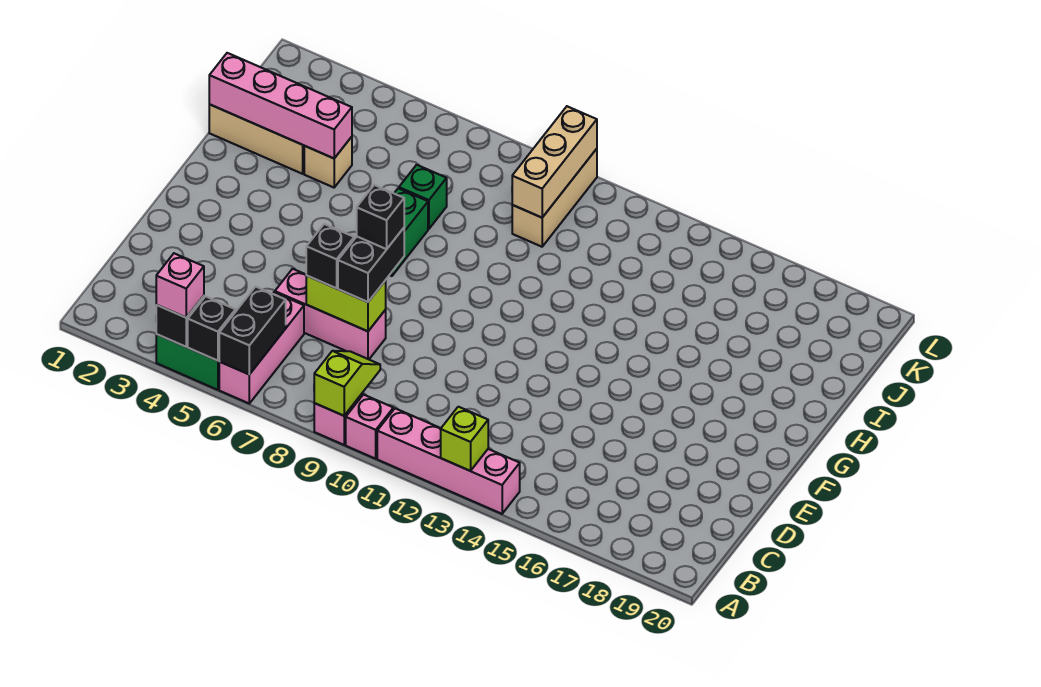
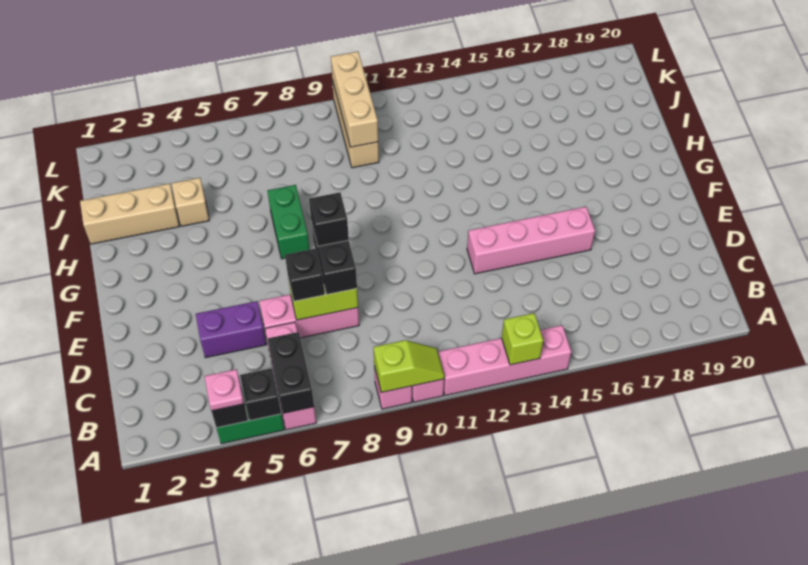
pink 1x1 brick [156,253,204,317] -> pink 1x1 plate [204,369,244,411]
lime 1x2 slope [314,351,380,416] -> lime 1x2 slope turned to [374,340,445,392]
none -> purple 1x2 brick [196,301,266,358]
pink 1x4 brick [209,53,352,158] -> pink 1x4 brick moved to [467,207,595,274]
green 1x1 brick [399,165,447,229] -> none

